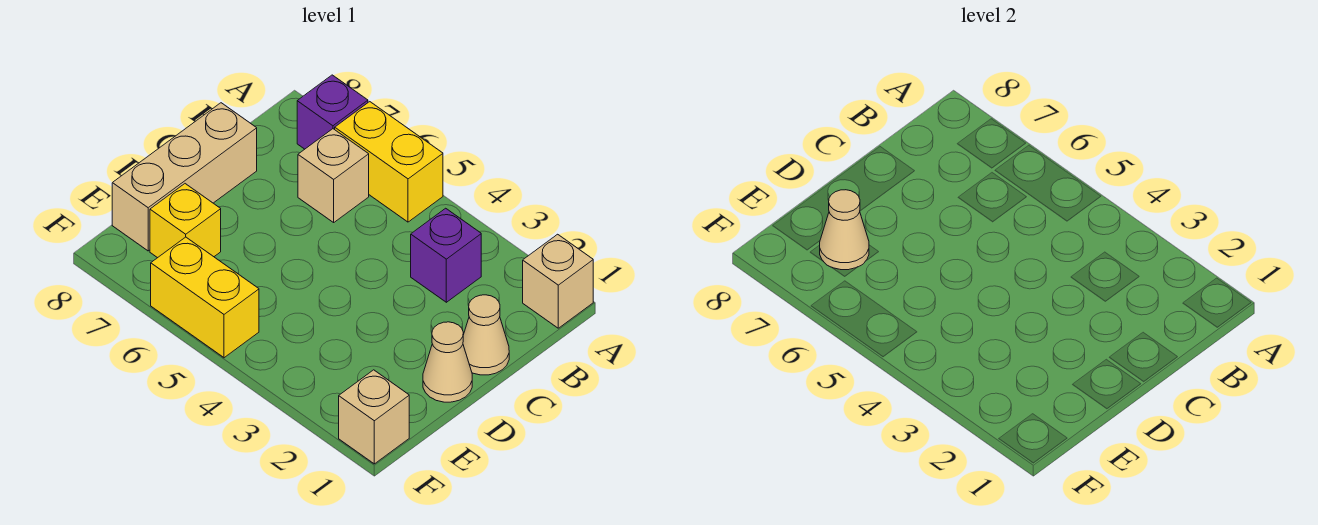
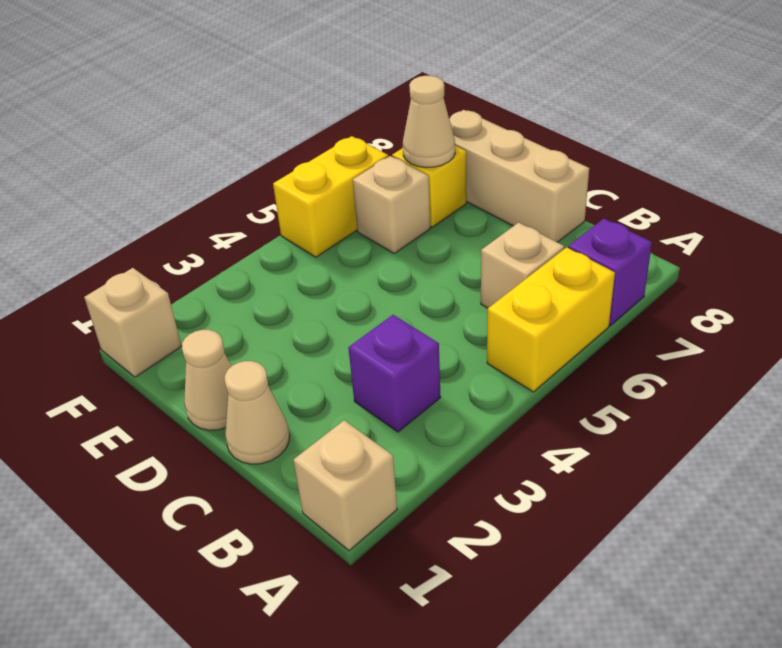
none -> tan 1x1 brick [353,156,430,253]

